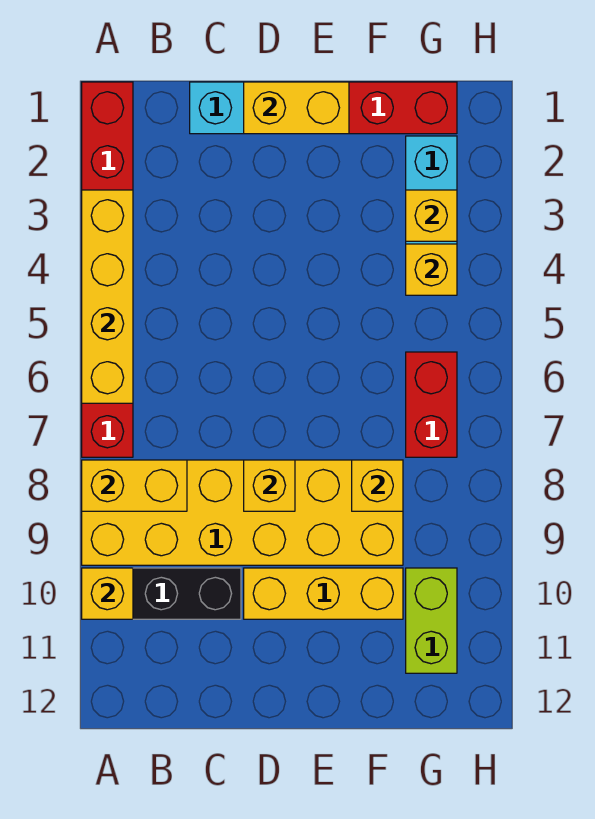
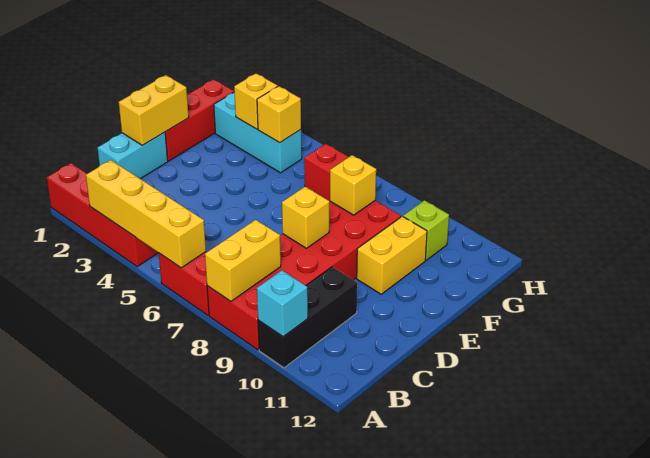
yellow 2x6 brick [82,460,403,565] -> red 2x6 brick [207,201,401,350]
yellow 1x1 brick [82,568,133,619] -> cyan 1x1 brick [257,270,308,337]
yellow 1x3 brick [244,568,403,619] -> yellow 1x2 brick [357,216,427,294]
lime 1x2 brick [406,568,457,673] -> lime 1x1 brick [403,200,449,260]

